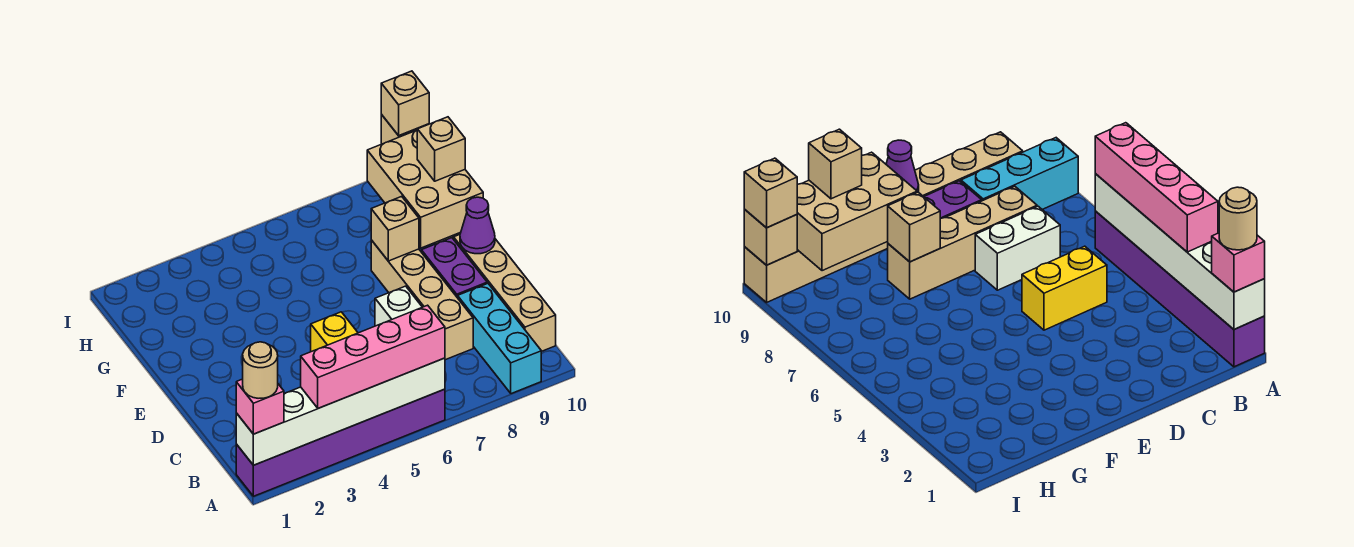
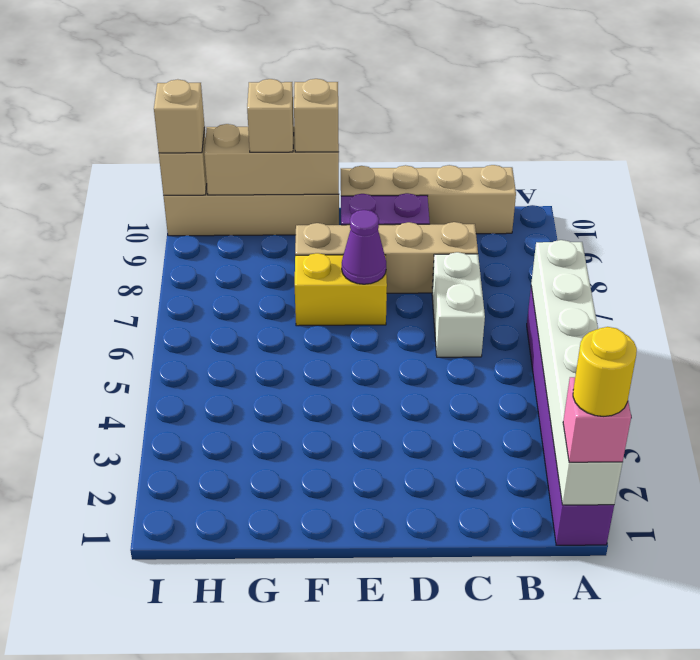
tan 1x1 round brick [243,342,278,398] -> yellow 1x1 round brick [573,327,637,416]
pink 1x4 brick [301,305,445,408] -> none
cyan 1x3 brick [458,283,541,394] -> none
yellow 1x2 brick [311,312,358,352] -> yellow 1x2 brick moved to [295,253,387,326]
white 1x2 brick [375,286,422,326] -> white 1x2 brick turned to [432,252,485,357]
purple 1x1 cone [460,197,495,254] -> purple 1x1 cone moved to [342,210,386,284]
tan 1x1 brick [371,196,419,261] -> tan 1x1 brick moved to [294,79,339,152]
tan 2x3 brick [367,130,483,248] -> tan 1x3 brick [204,124,339,195]

